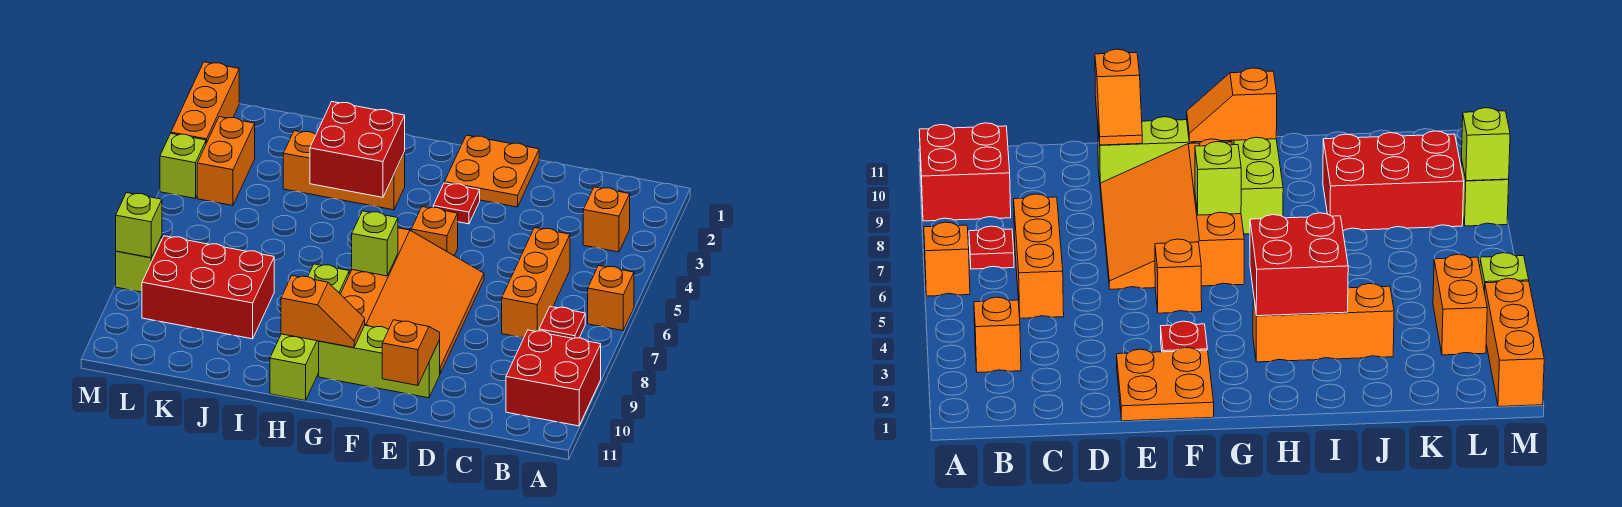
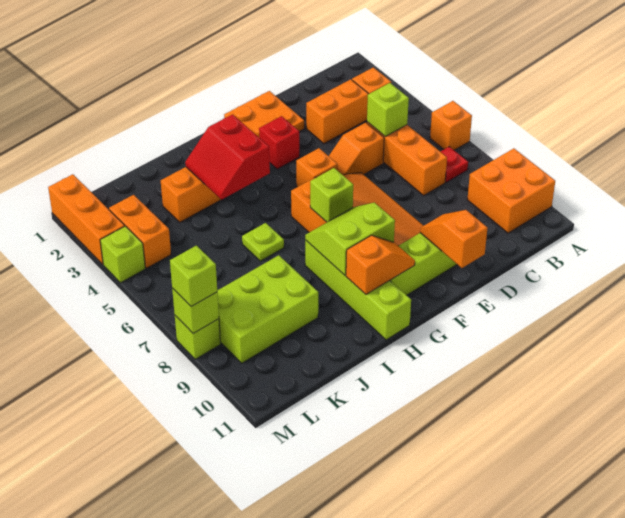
red 2x2 brick [506,330,601,426] -> orange 2x2 brick [467,148,555,233]
none -> orange 1x2 brick [306,79,368,143]
none -> lime 1x1 brick [367,83,409,137]
none -> orange 1x2 slope [329,123,384,175]
red 1x1 plate [433,183,480,224] -> red 1x1 brick [259,116,300,169]
none -> lime 2x2 slope [305,202,395,275]
red 2x2 brick [310,102,405,197] -> red 2x2 slope [185,114,270,200]
none -> lime 1x1 plate [242,223,284,261]
red 2x3 brick [142,236,274,339] -> lime 2x3 brick [217,255,318,363]
none -> lime 1x1 brick [170,246,217,307]

